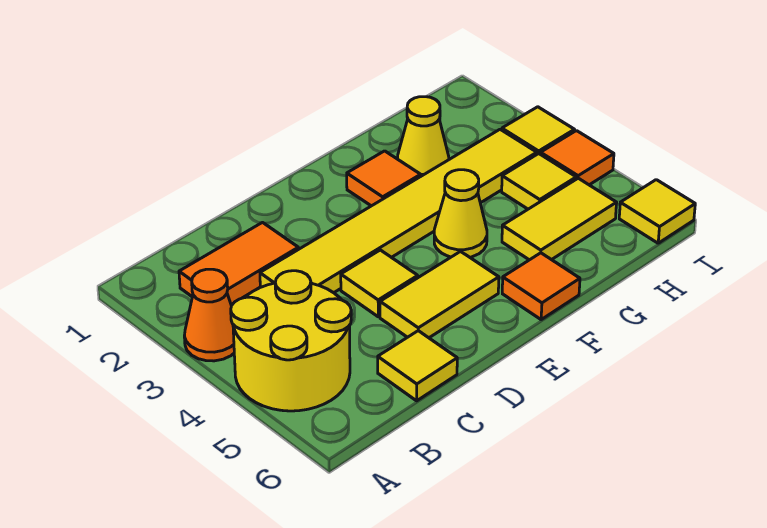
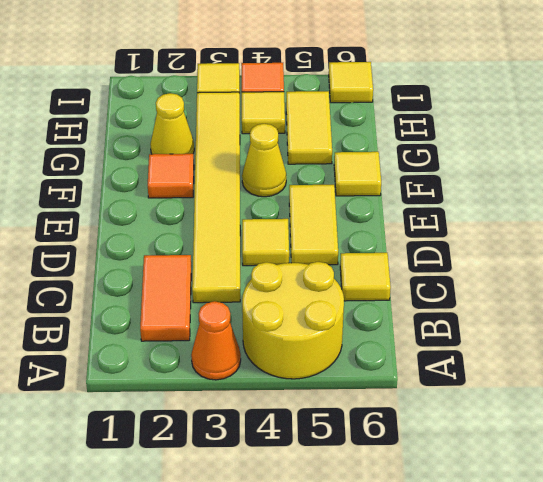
orange 1x1 tile [502,253,580,319] -> yellow 1x1 tile [334,152,381,196]

